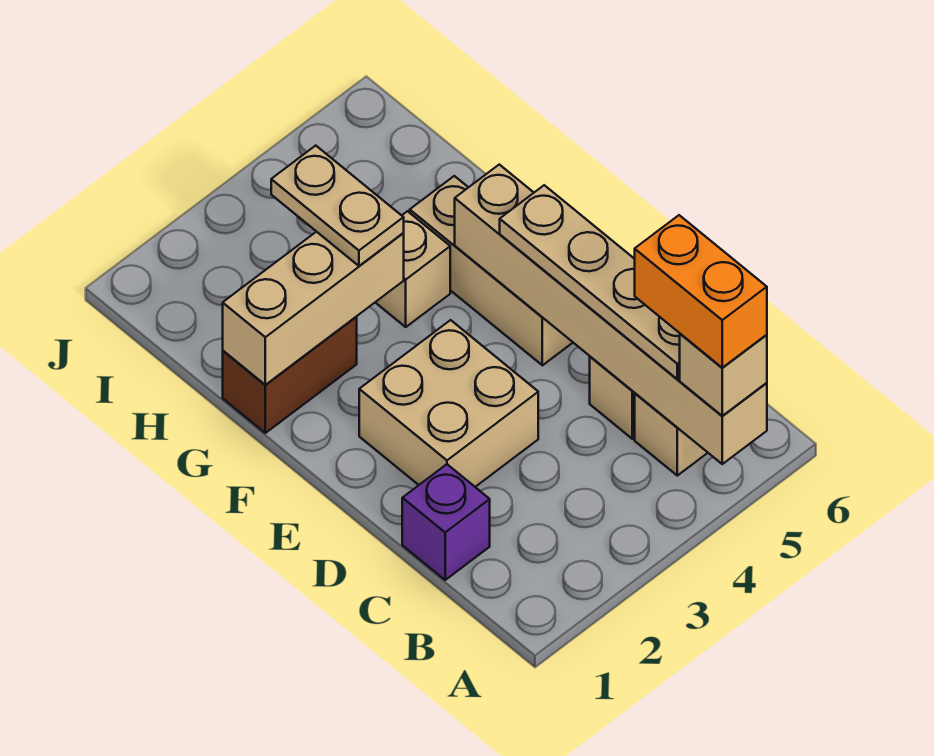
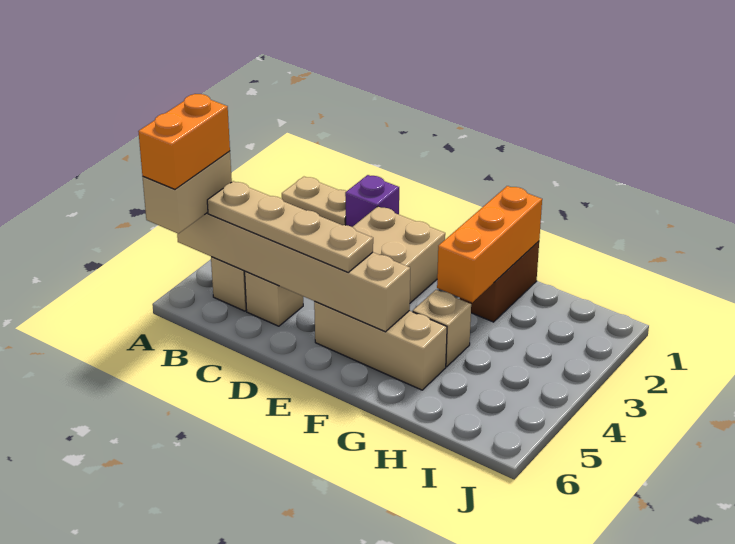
tan 1x1 brick [680,334,767,416] -> tan 1x2 brick [143,151,232,234]
orange 1x2 brick [635,215,767,368] -> orange 1x2 brick turned to [138,94,230,190]
tan 1x3 brick [223,232,404,385] -> orange 1x3 brick [437,186,542,302]
tan 1x2 plate [271,146,404,266] -> tan 1x2 plate moved to [282,177,346,225]

